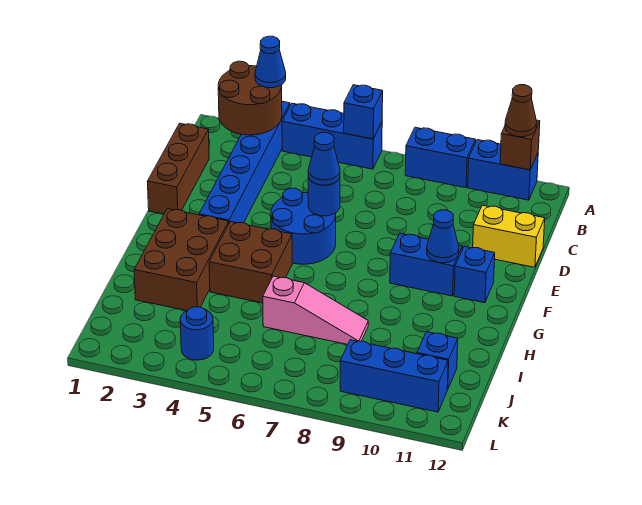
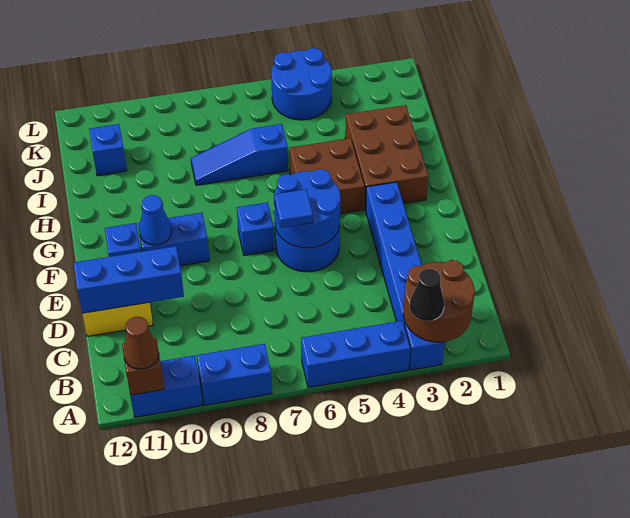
blue 1x1 cone [255,36,286,88] -> black 1x1 cone [410,269,444,321]
blue 1x1 brick [344,85,383,139] -> blue 1x1 brick moved to [237,202,274,255]
brown 1x3 brick [147,123,209,214] -> none
blue 1x1 round brick [308,177,340,216] -> blue 2x2 round brick [274,169,340,248]
blue 1x1 cone [308,132,340,185] -> blue 1x1 tile [274,189,313,228]
pink 1x3 slope [263,276,368,344] -> blue 1x3 slope [191,124,288,185]
blue 1x1 round brick [180,307,214,360] -> blue 2x2 round brick [271,48,332,120]
blue 1x3 brick [340,340,448,412] -> blue 1x3 brick moved to [74,246,184,313]

